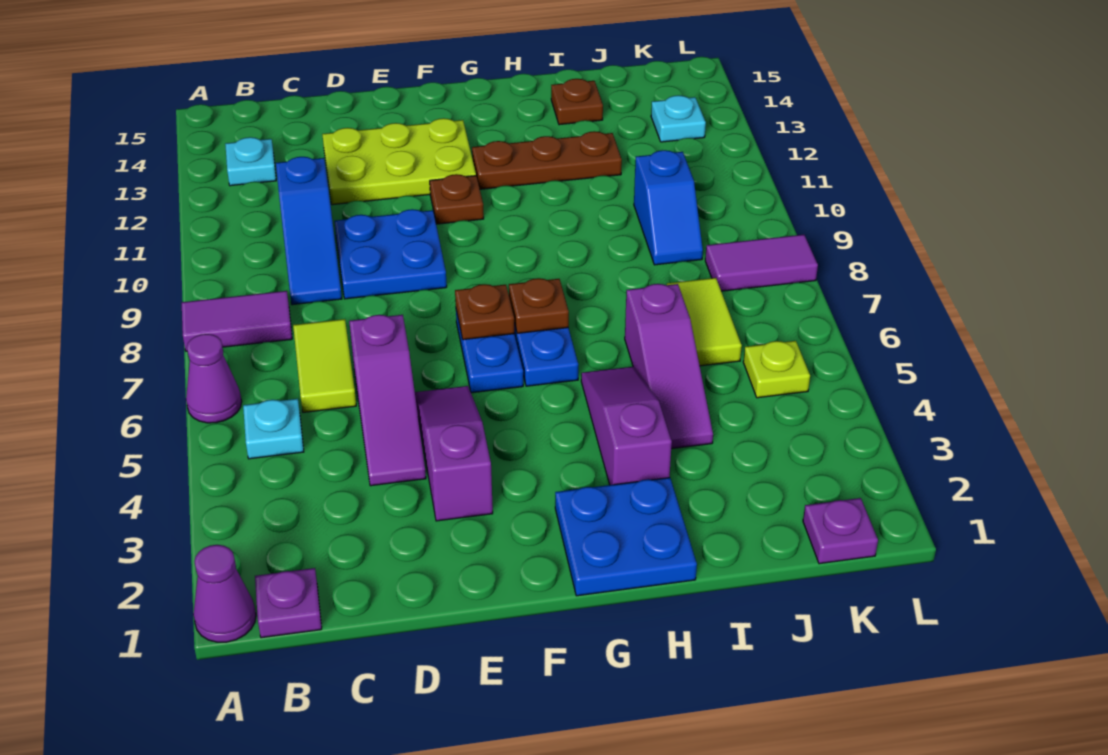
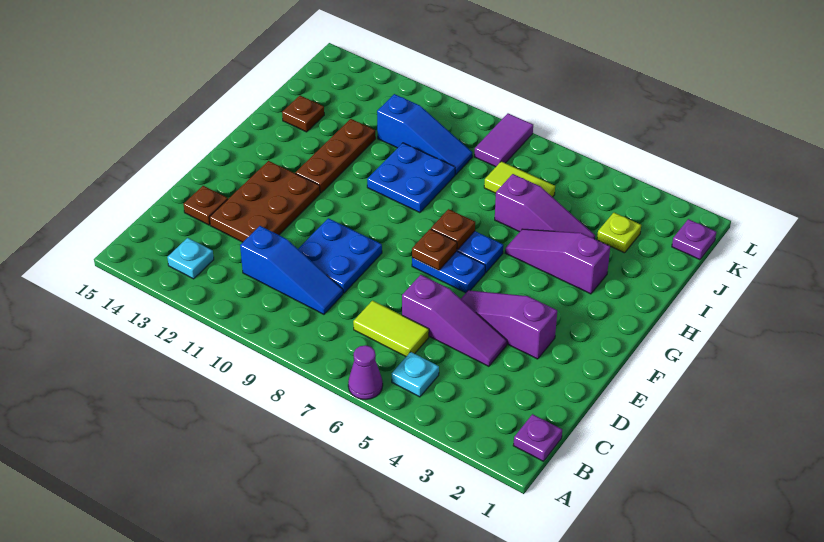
purple 1x1 cone [193,545,256,642] -> none
purple 1x2 tile [182,291,292,351] -> none
lime 2x3 plate [322,118,476,205] -> brown 2x3 plate [209,161,320,242]
brown 1x1 plate [430,174,484,224] -> brown 1x1 plate moved to [183,186,228,225]
blue 2x2 plate [555,478,697,596] -> blue 2x2 plate moved to [367,143,455,213]
blue 1x2 slope [634,150,703,265] -> blue 1x3 slope [377,94,472,175]
lime 1x1 plate [743,341,810,398] -> lime 1x1 plate moved to [597,213,641,253]
cyan 1x1 plate [651,95,706,142] -> none

